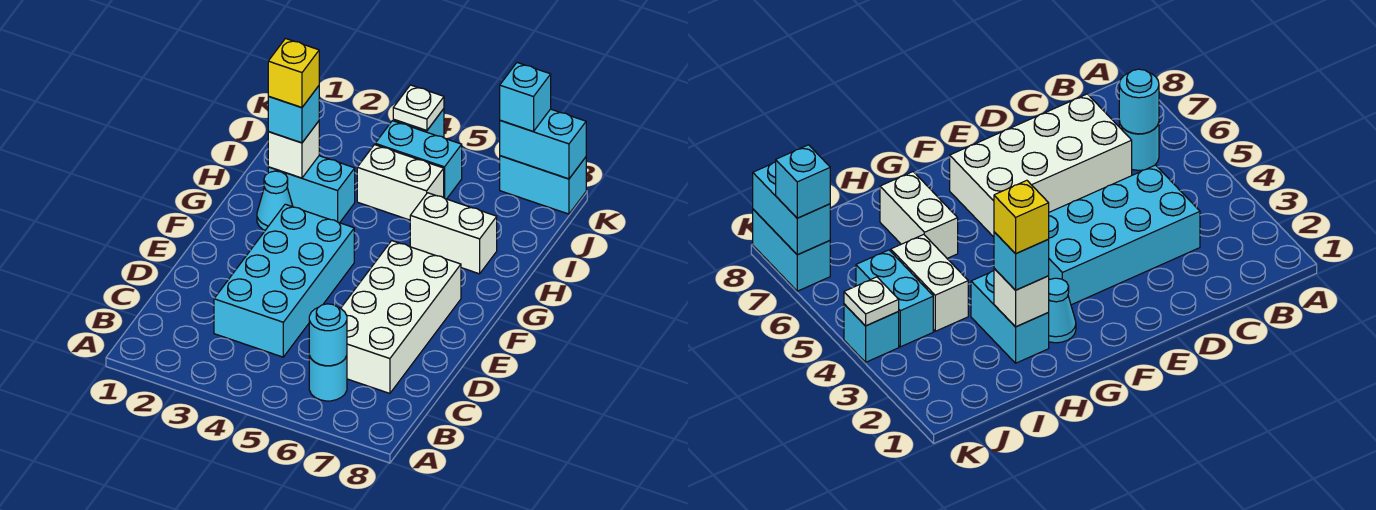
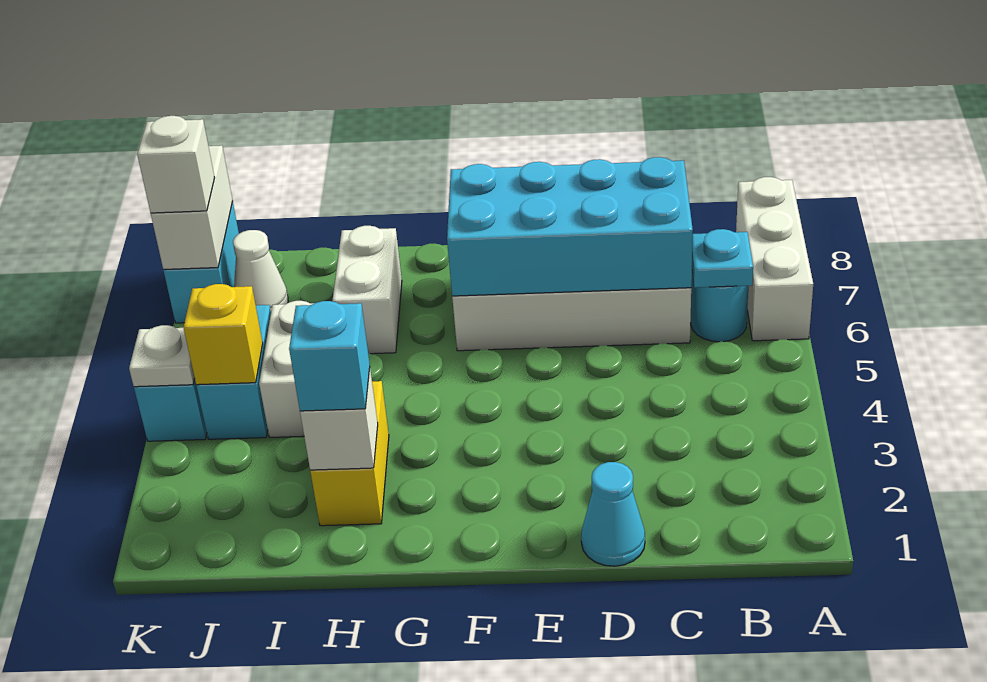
none -> white 1x3 brick [736,177,813,341]
cyan 1x1 round brick [309,304,347,366] -> cyan 1x1 plate [692,229,753,288]
cyan 2x4 brick [214,204,354,357] -> cyan 2x4 brick moved to [447,157,693,296]
cyan 1x1 cone [257,171,293,230] -> cyan 1x1 cone moved to [581,462,645,566]
cyan 1x2 brick [268,156,355,223] -> yellow 1x2 brick [310,381,389,526]
yellow 1x1 brick [268,39,319,108] -> yellow 1x1 brick moved to [183,284,263,385]
none -> white 1x1 cone [233,230,288,310]
cyan 1x2 brick [500,109,586,179] -> white 1x2 brick [151,145,233,269]
cyan 1x1 brick [500,63,551,131] -> white 1x1 brick [137,116,215,213]

